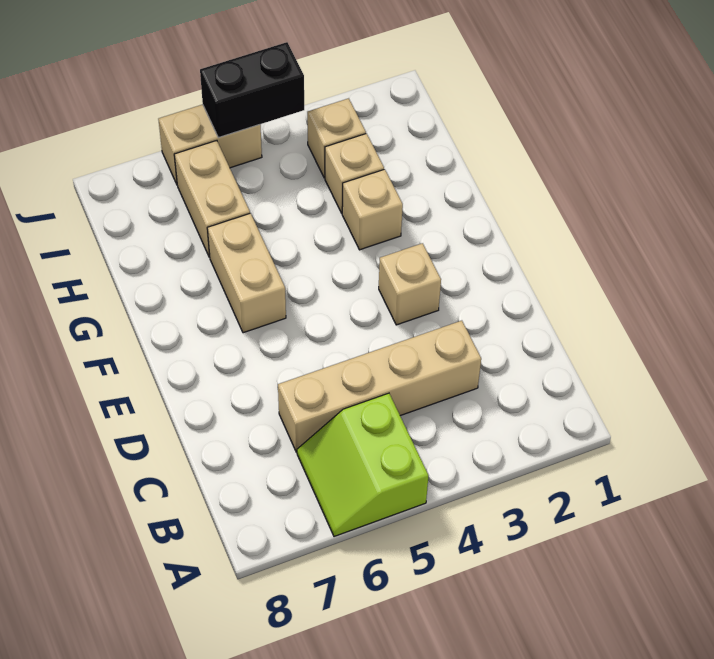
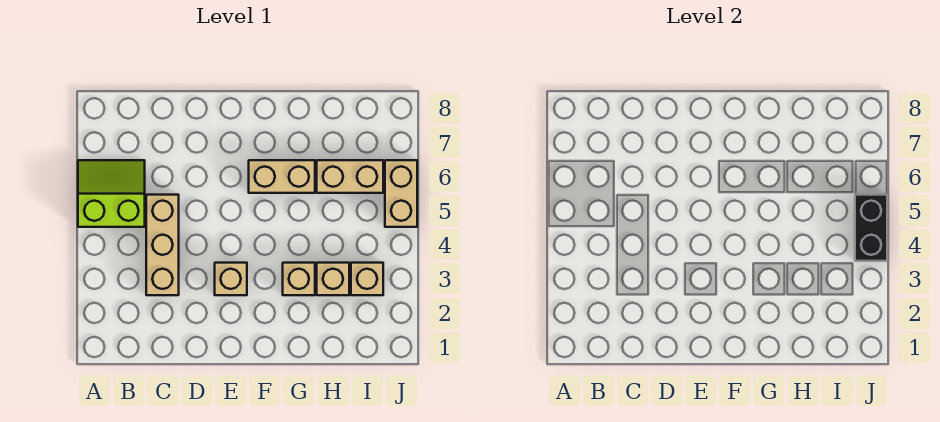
tan 1x4 brick [278,321,481,452] -> tan 1x3 brick [146,195,179,295]

